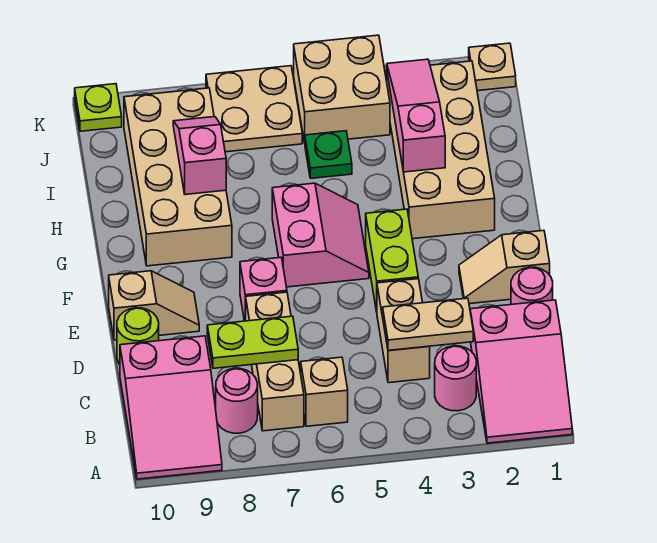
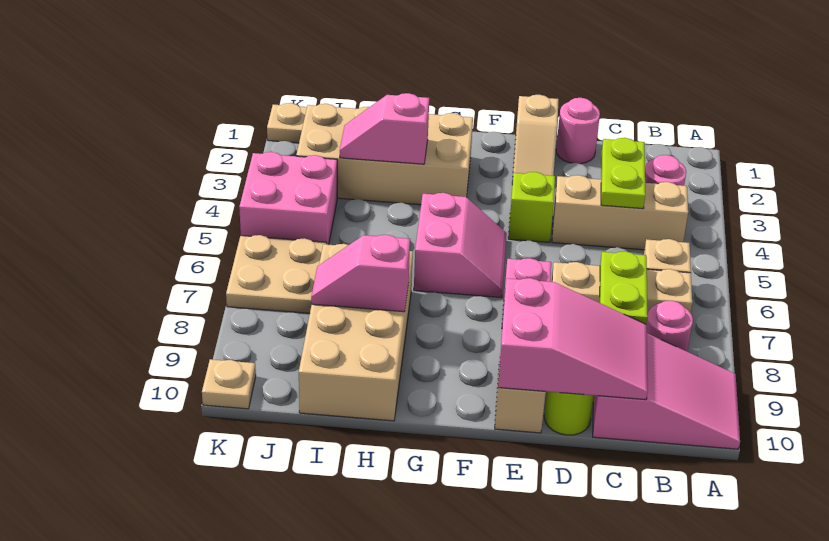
pink 2x3 slope [470,300,572,443] -> pink 2x3 slope moved to [498,278,648,400]
tan 1x2 plate [383,298,473,351] -> lime 1x2 plate [601,138,645,209]
tan 1x2 brick [377,279,430,383] -> tan 1x3 brick [552,175,688,250]
lime 1x2 brick [366,209,418,312] -> lime 1x1 brick [508,172,555,242]
pink 2x2 slope [272,183,369,287] -> pink 2x2 slope turned to [414,193,507,298]
tan 2x4 brick [124,88,232,266] -> tan 2x4 brick turned to [299,244,413,421]
pink 1x3 slope [387,59,445,172] -> pink 1x2 slope [340,93,429,164]
green 1x1 plate [305,131,352,178] -> none
tan 2x2 brick [294,35,390,143] -> pink 2x2 brick [239,152,337,245]
lime 1x1 plate [75,84,122,131] -> tan 1x1 plate [202,359,256,409]

